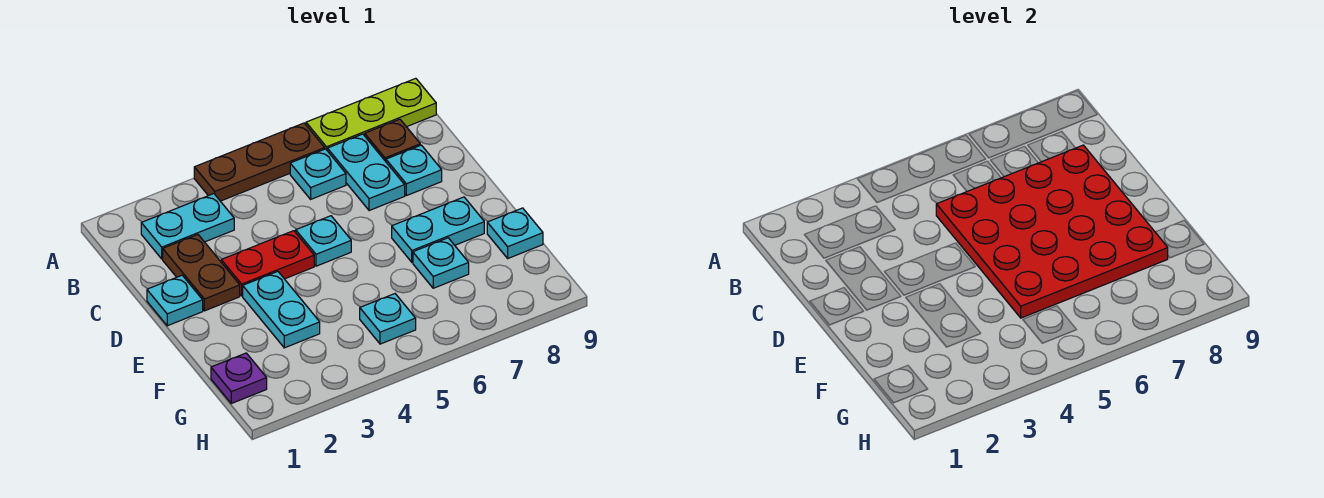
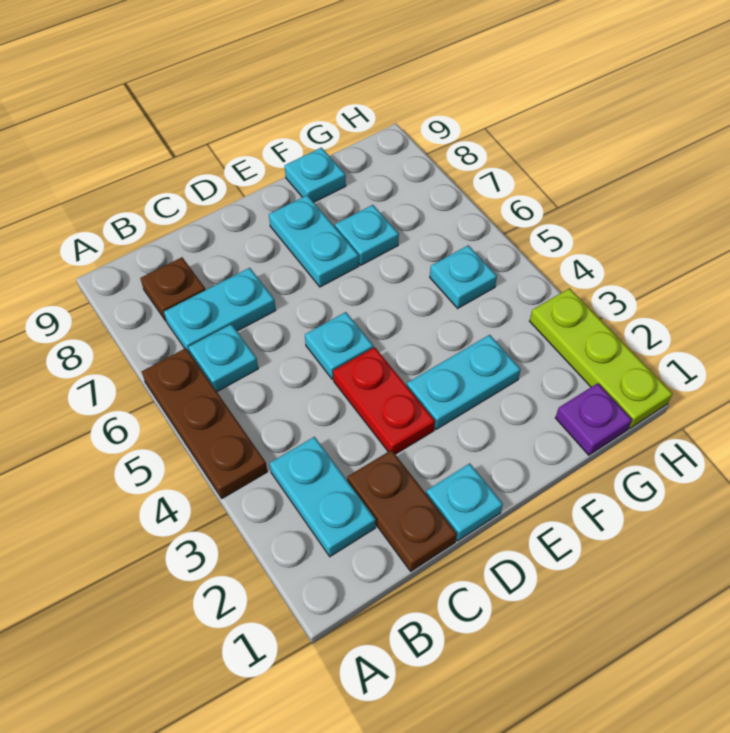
lime 1x3 plate [306,78,436,150] -> lime 1x3 plate moved to [530,288,673,428]
brown 1x2 plate [163,235,240,311] -> brown 1x2 plate turned to [347,450,457,571]
red 4x4 plate [936,145,1168,318] -> none
cyan 1x1 plate [386,145,442,196] -> none

